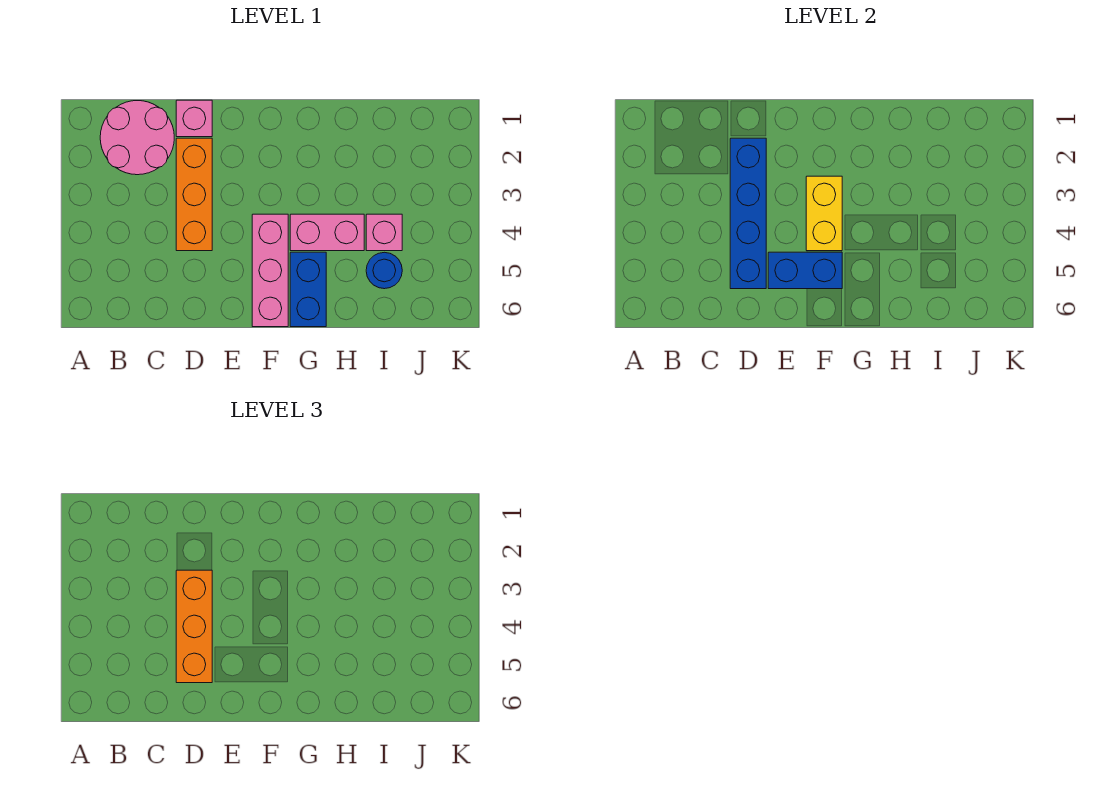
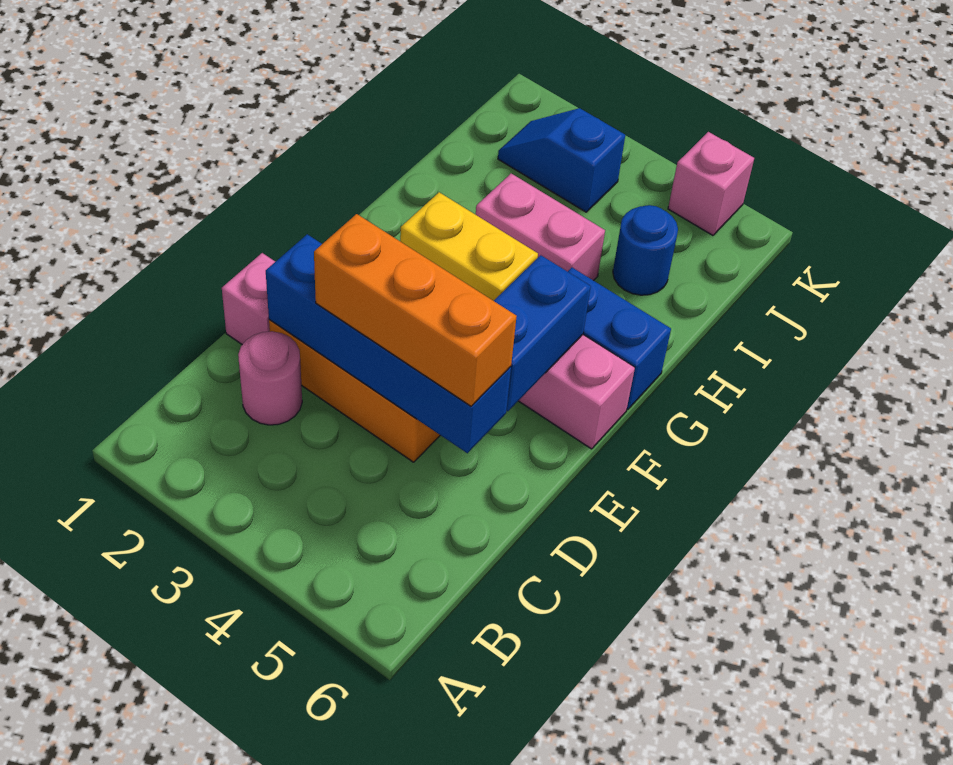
pink 2x2 round brick [100,101,174,175] -> pink 1x1 round brick [238,331,302,425]
pink 1x2 brick [290,214,364,251] -> pink 1x2 brick turned to [476,174,605,281]
pink 1x1 brick [366,214,402,251] -> pink 1x1 brick moved to [668,132,754,235]
none -> blue 1x2 slope [498,108,625,212]

